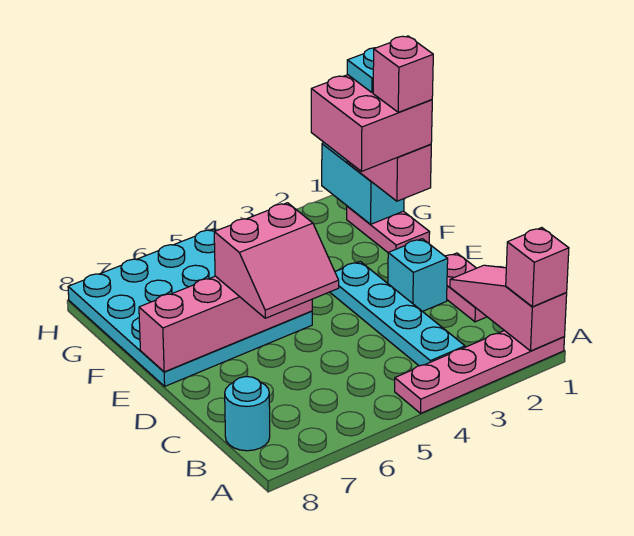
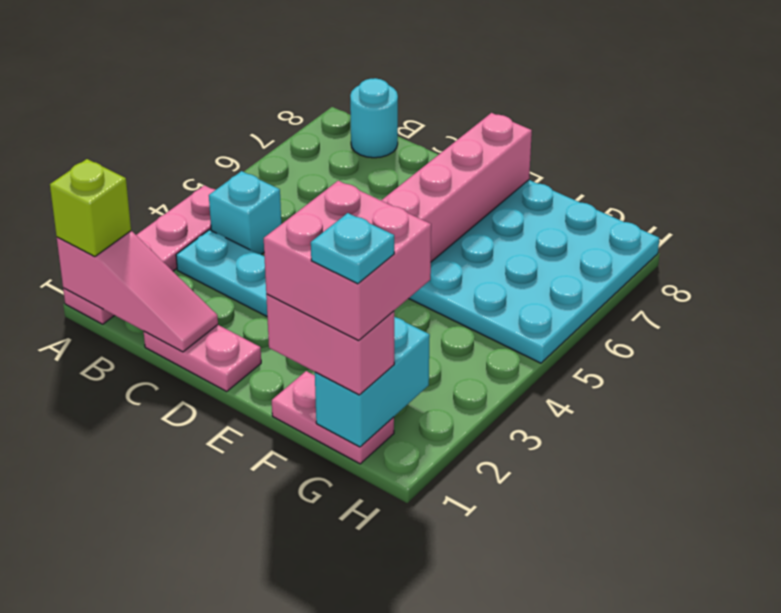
pink 1x1 brick [506,228,569,307] -> lime 1x1 brick [50,159,131,257]
cyan 1x1 brick [388,239,448,312] -> cyan 1x1 brick moved to [209,171,281,254]
pink 2x2 slope [214,203,339,318] -> none
pink 1x1 brick [373,36,433,112] -> none
cyan 1x2 brick [322,143,404,224] -> cyan 1x2 brick turned to [315,317,430,447]

